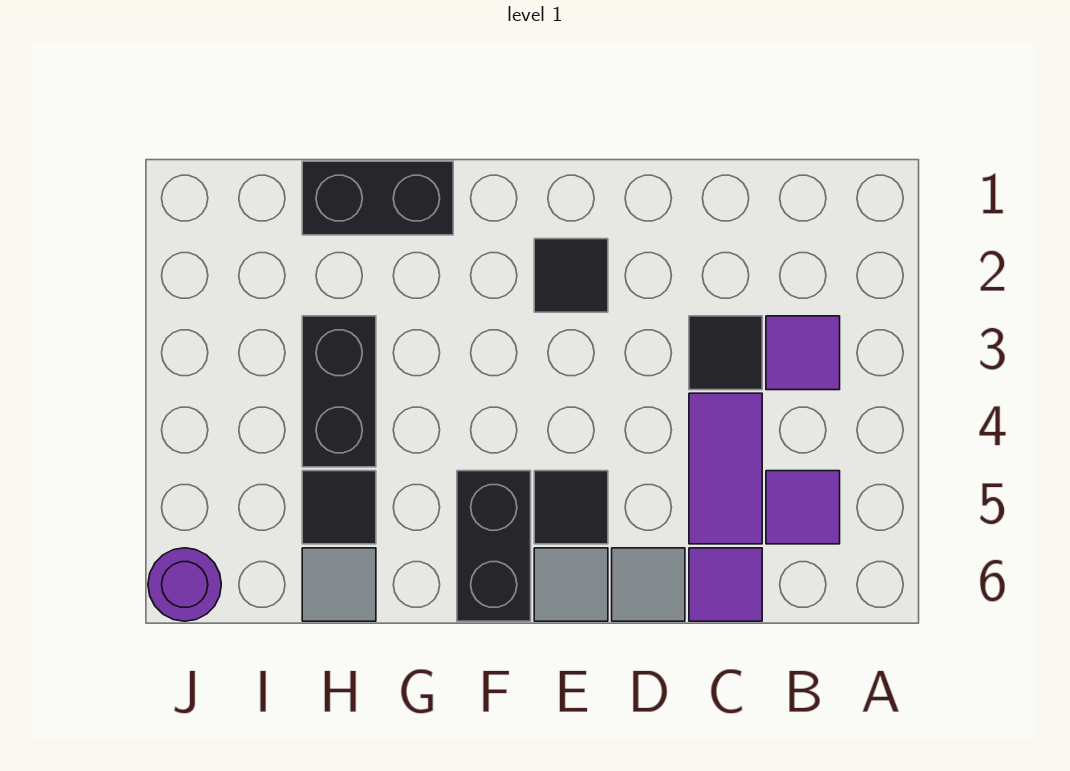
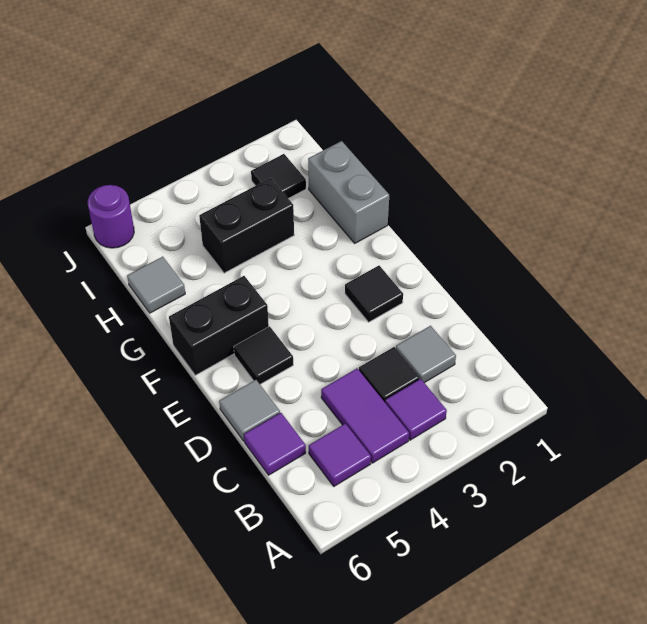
purple 1x2 tile [689,393,762,544] -> purple 1x2 tile turned to [321,369,409,463]
grey 1x1 tile [534,548,608,621] -> grey 1x1 tile moved to [396,326,456,383]
black 1x2 brick [302,161,453,235] -> grey 1x2 brick [308,141,389,243]
black 1x1 tile [302,471,376,544] -> black 1x1 tile moved to [251,154,306,198]

